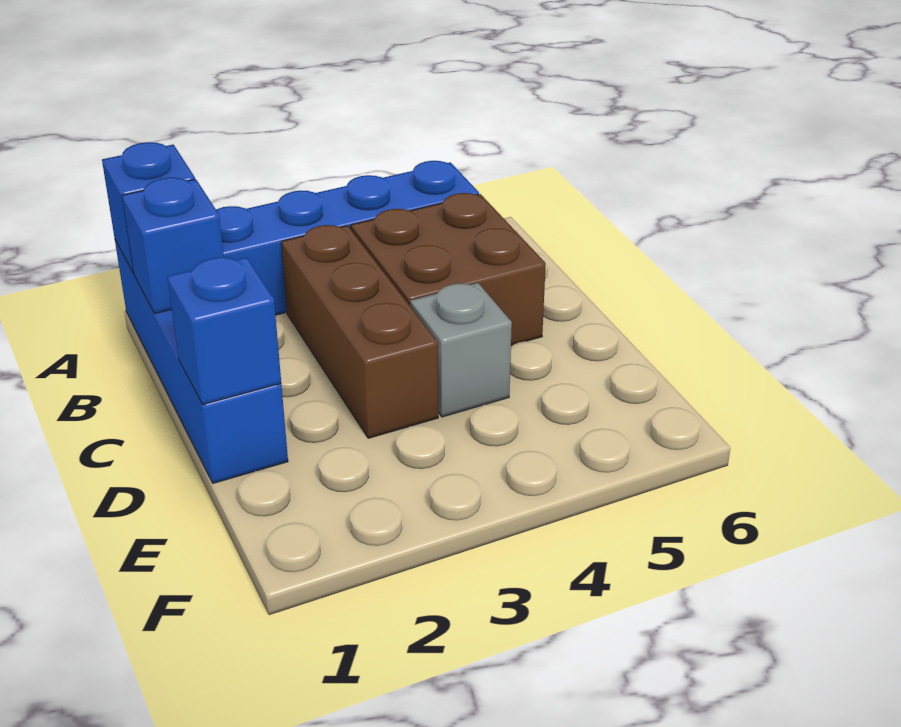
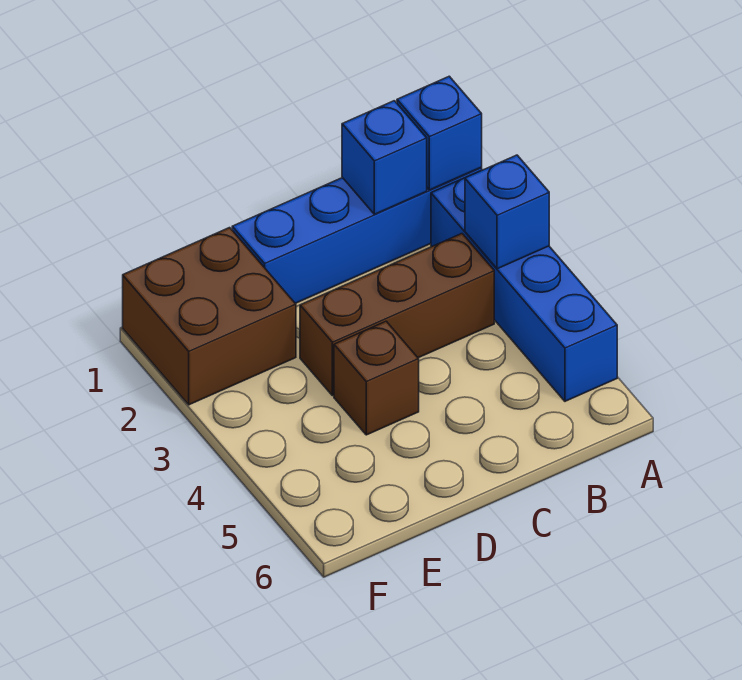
brown 2x2 brick [351,193,546,345] -> brown 2x2 brick moved to [123,228,296,405]
blue 1x1 brick [167,257,281,404] -> blue 1x1 brick moved to [465,155,549,269]
grey 1x1 brick [410,283,512,417] -> brown 1x1 brick [334,321,419,435]

